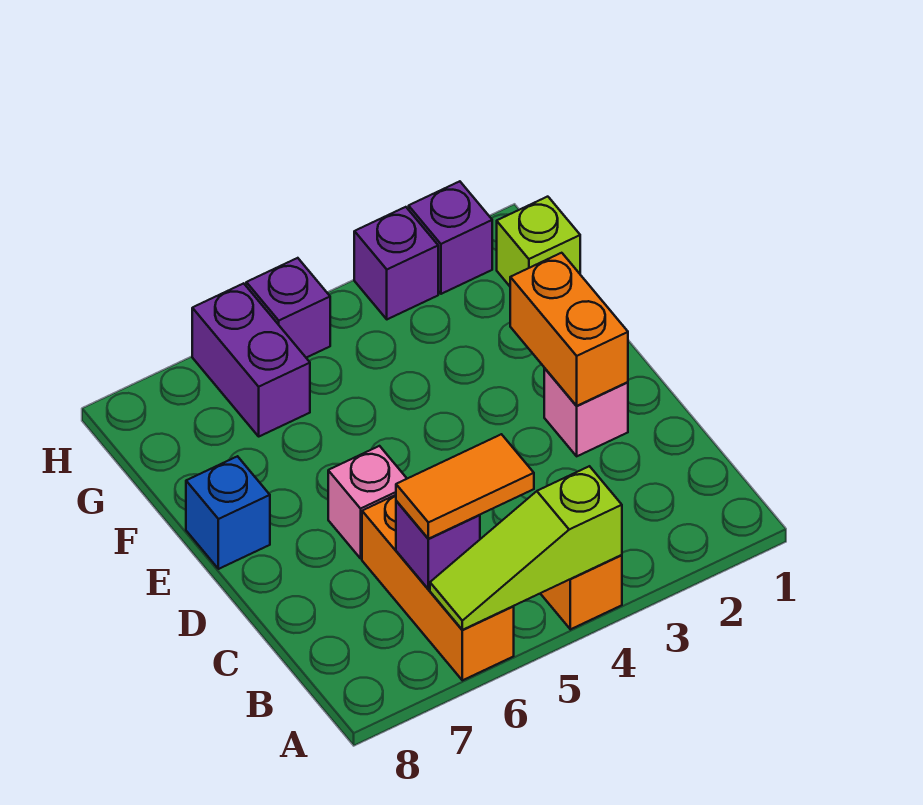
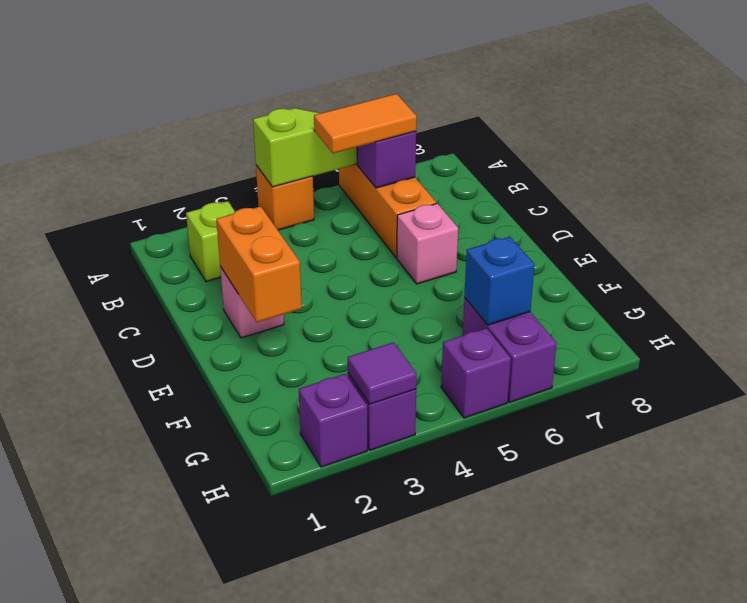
blue 1x1 brick [186,456,270,569] -> blue 1x1 brick moved to [464,237,535,325]
lime 1x1 brick [497,197,580,286] -> lime 1x1 brick moved to [186,201,235,282]
none -> purple 1x1 tile [348,342,417,404]

